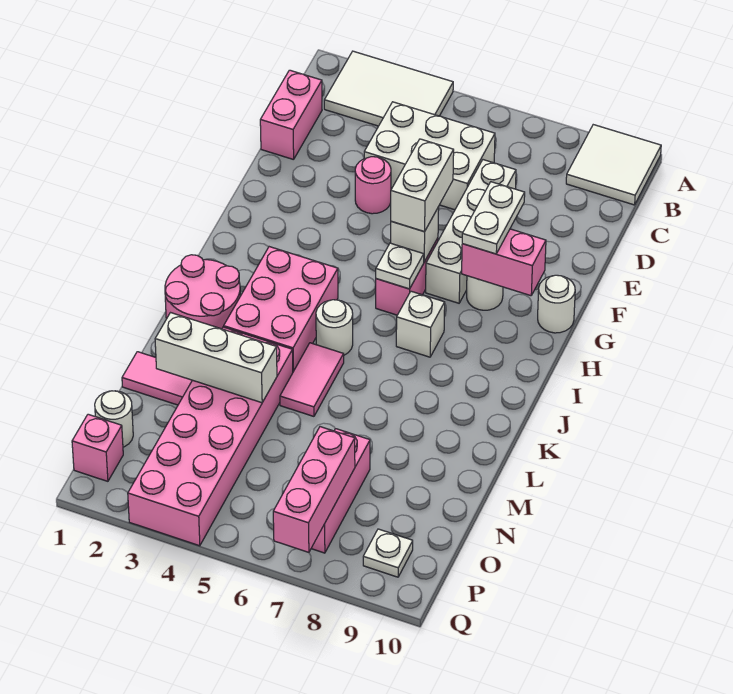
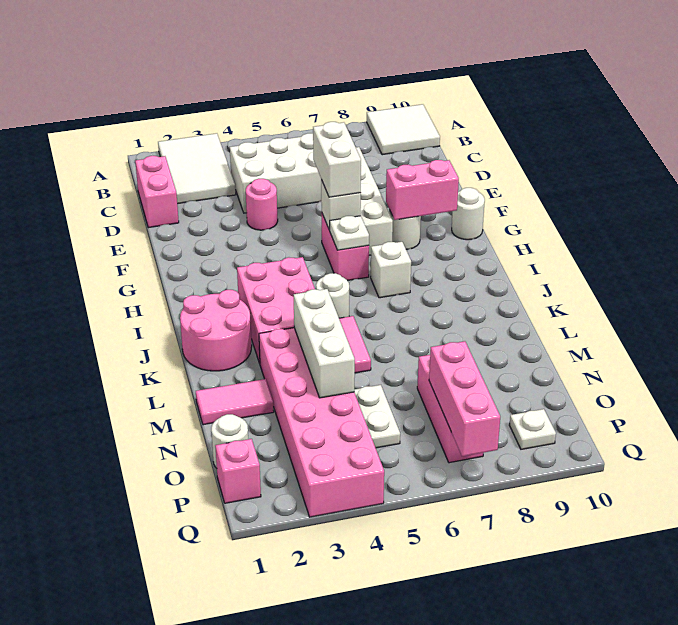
white 2x3 tile [324,51,453,126] -> white 2x3 tile turned to [158,133,236,204]
white 1x2 plate [462,182,525,254] -> white 1x2 plate moved to [354,385,400,448]
white 1x3 brick [155,313,277,403] -> white 1x3 brick turned to [294,289,355,398]

